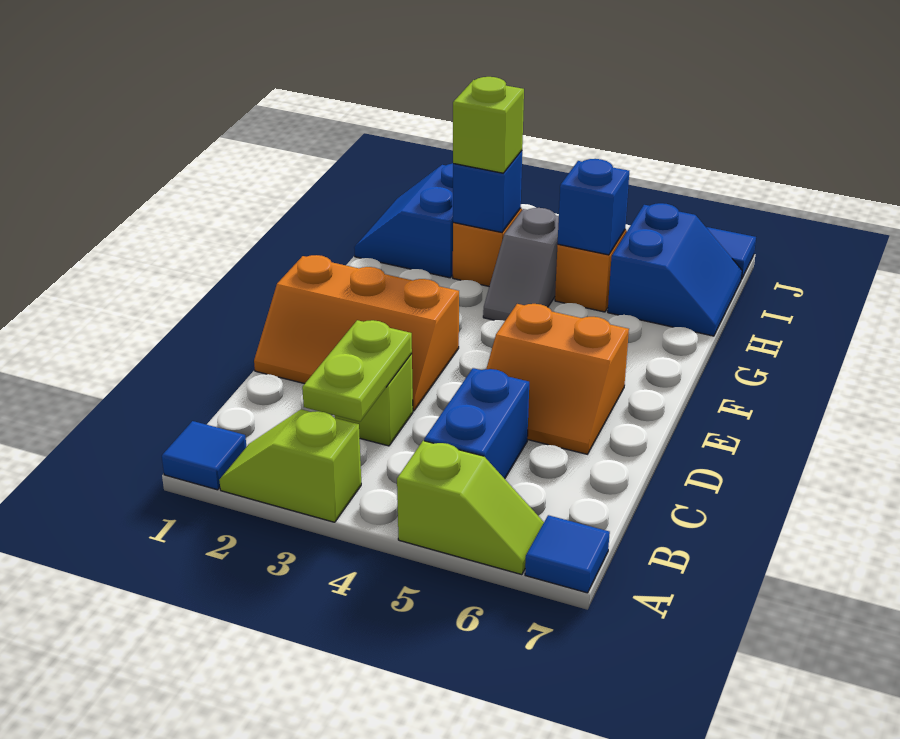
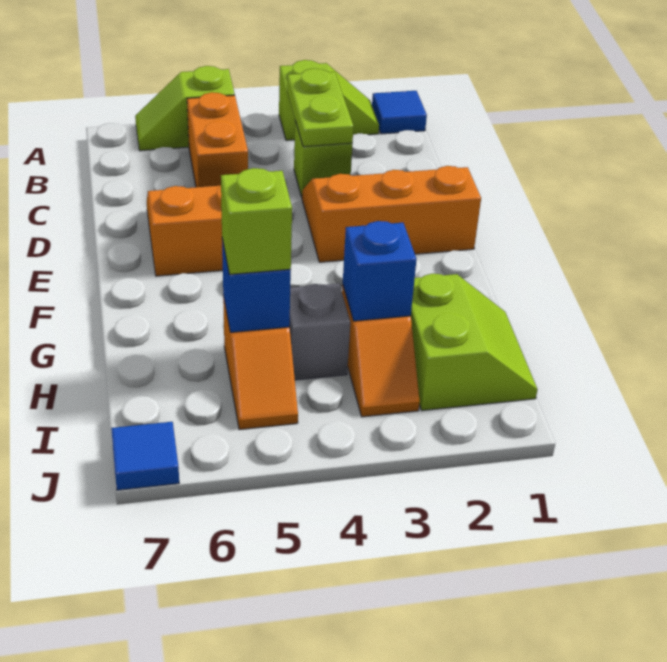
blue 1x1 tile [525,515,610,593] -> none
blue 1x2 brick [424,368,529,479] -> orange 1x2 brick [187,92,248,187]
blue 2x2 slope [354,163,453,278] -> lime 2x2 slope [411,274,538,411]
lime 1x1 brick [453,77,524,173] -> lime 1x1 brick moved to [221,168,292,275]
blue 2x2 slope [608,203,742,336] -> none

